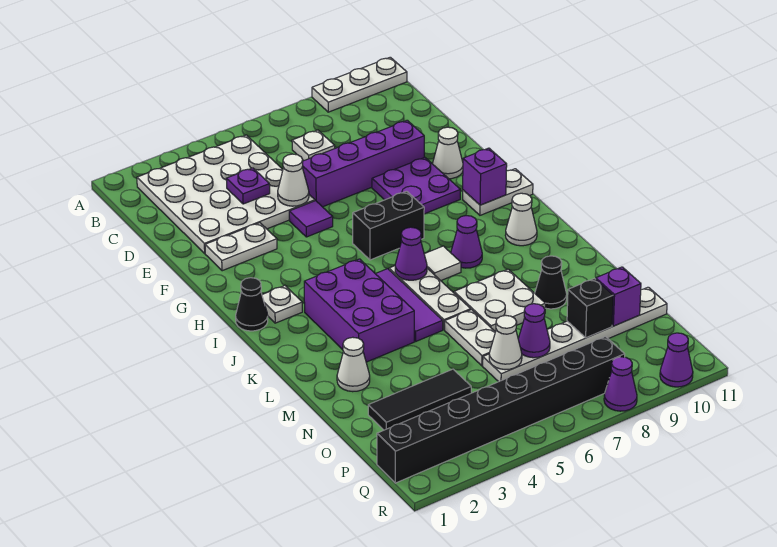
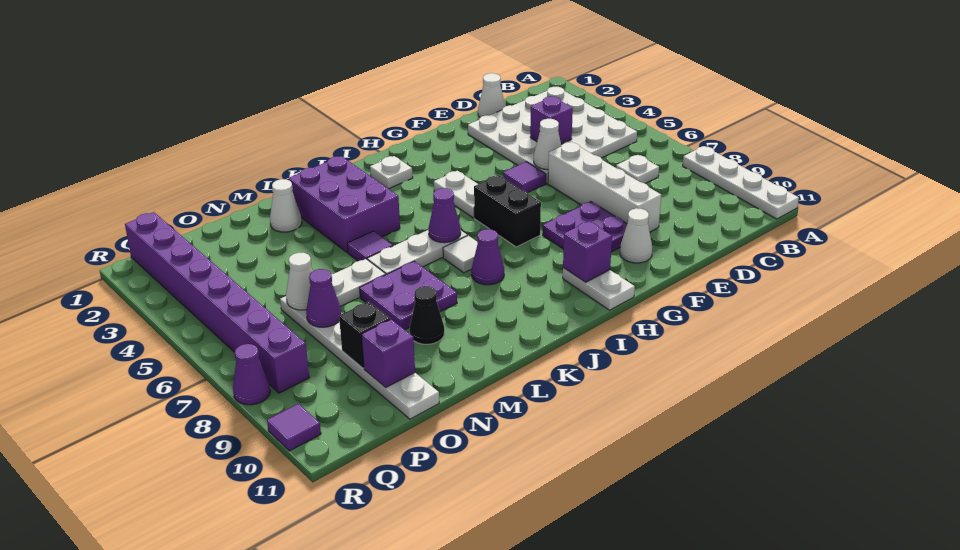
white 1x3 plate [312,57,407,112] -> white 1x4 plate [683,146,799,219]
purple 1x1 plate [226,168,270,204] -> purple 1x1 brick [530,96,573,144]
purple 1x4 brick [302,120,424,207] -> white 1x4 brick [548,142,661,232]
white 1x2 plate [205,223,277,271] -> white 1x2 plate moved to [434,171,478,218]
black 1x1 cone [236,278,268,331] -> none
purple 2x3 brick [304,259,414,362] -> purple 2x3 brick turned to [289,156,400,253]
purple 1x3 tile [376,269,443,341] -> purple 1x1 tile [347,231,393,261]
white 1x1 cone [505,193,537,246] -> white 1x1 cone moved to [478,73,505,117]
white 2x2 plate [454,269,545,332] -> purple 2x2 plate [359,261,457,330]
black 1x3 tile [368,369,471,430] -> none
black 1x8 brick [377,337,625,483] -> purple 1x8 brick [125,212,309,393]
purple 1x1 cone [660,333,693,387] -> purple 1x1 tile [267,404,321,451]

